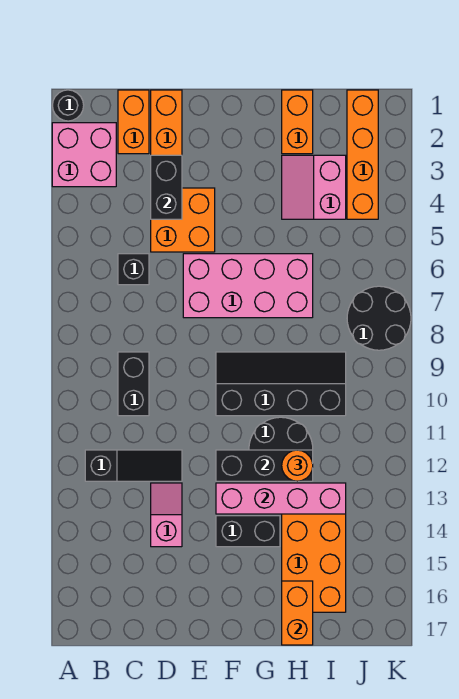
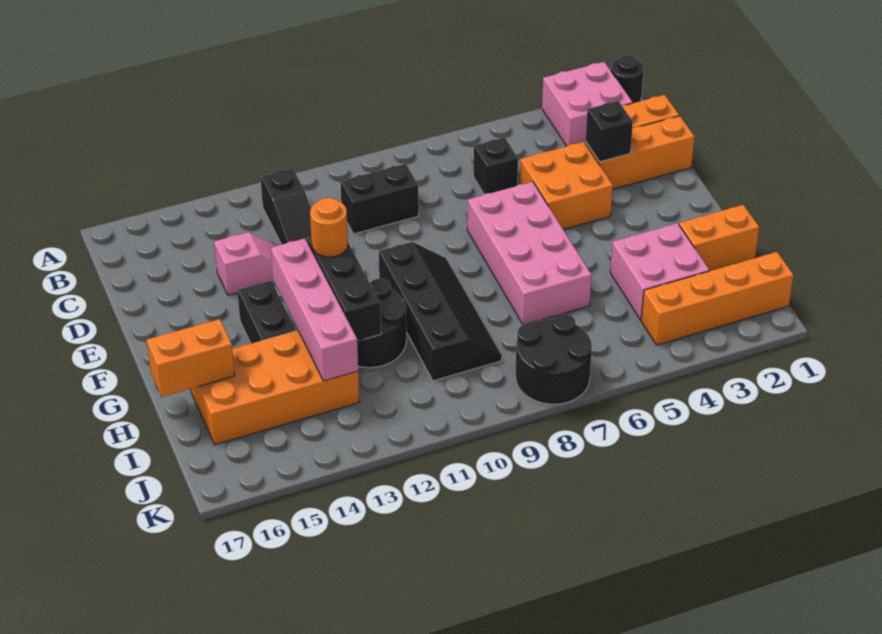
black 1x2 brick [151,155,182,219] -> black 1x1 brick [586,101,633,162]
pink 2x2 slope [282,155,346,219] -> pink 2x2 brick [610,223,709,320]
orange 1x1 round brick [282,450,313,481] -> orange 1x1 round brick moved to [310,198,348,257]

